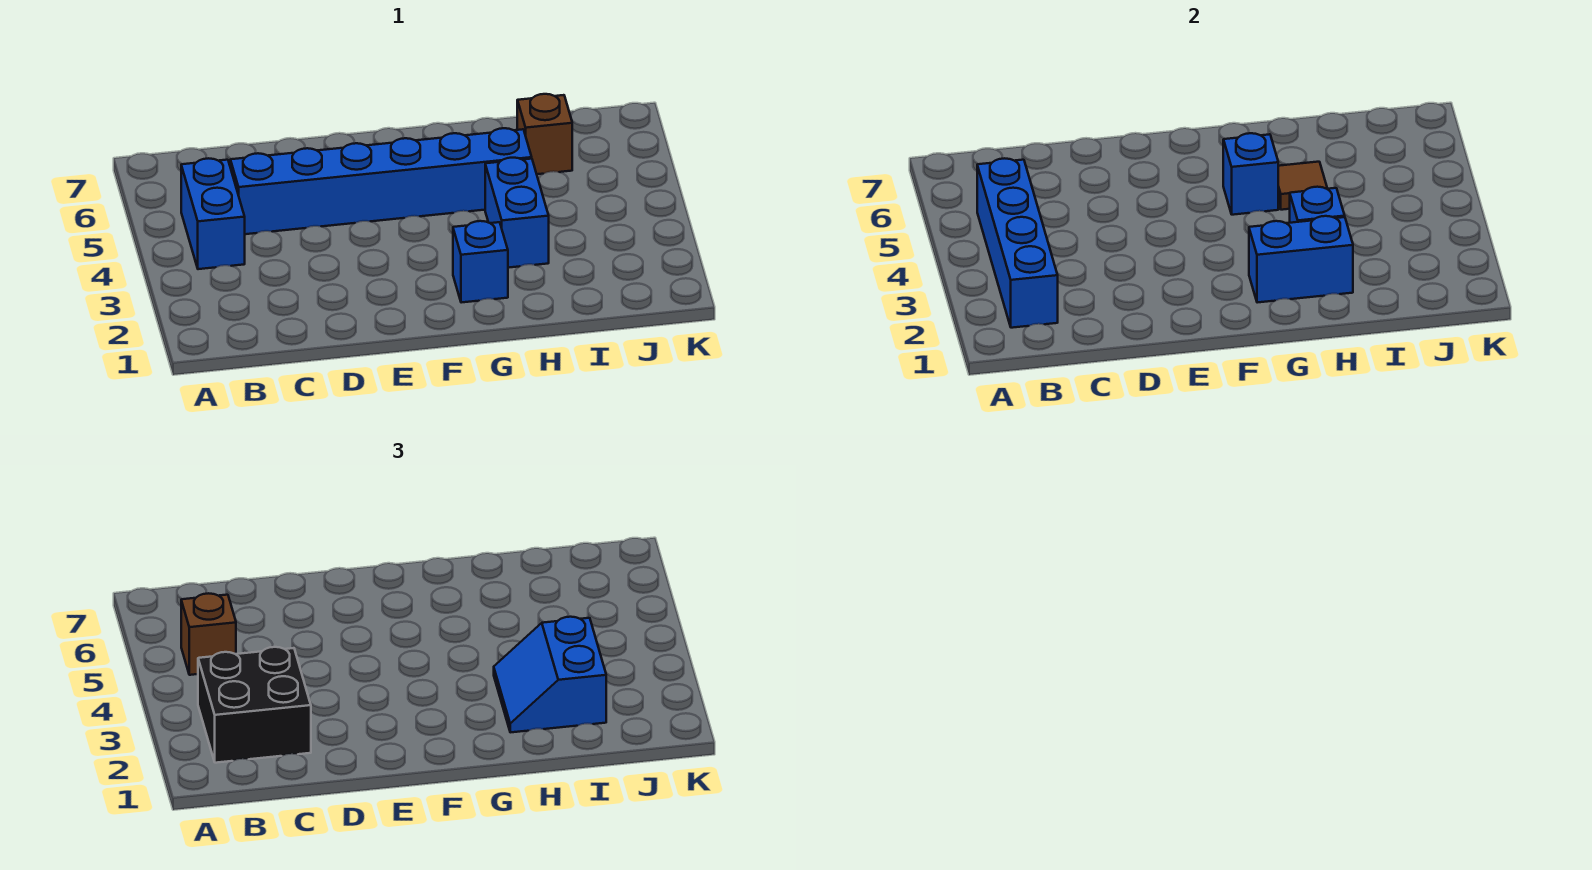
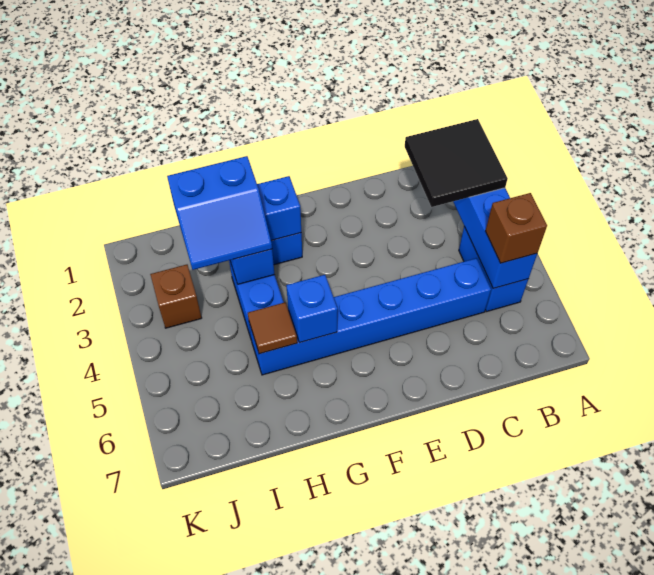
black 2x2 brick [198,647,311,763] -> black 2x2 tile [405,119,508,207]
blue 2x2 slope [494,617,606,732] -> blue 2x2 slope turned to [167,156,272,270]
brown 1x1 brick [517,94,572,174] -> brown 1x1 brick moved to [150,265,202,328]

